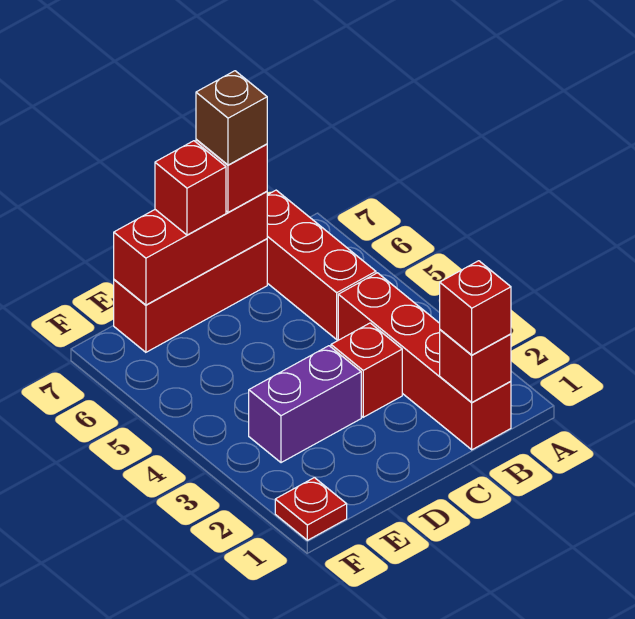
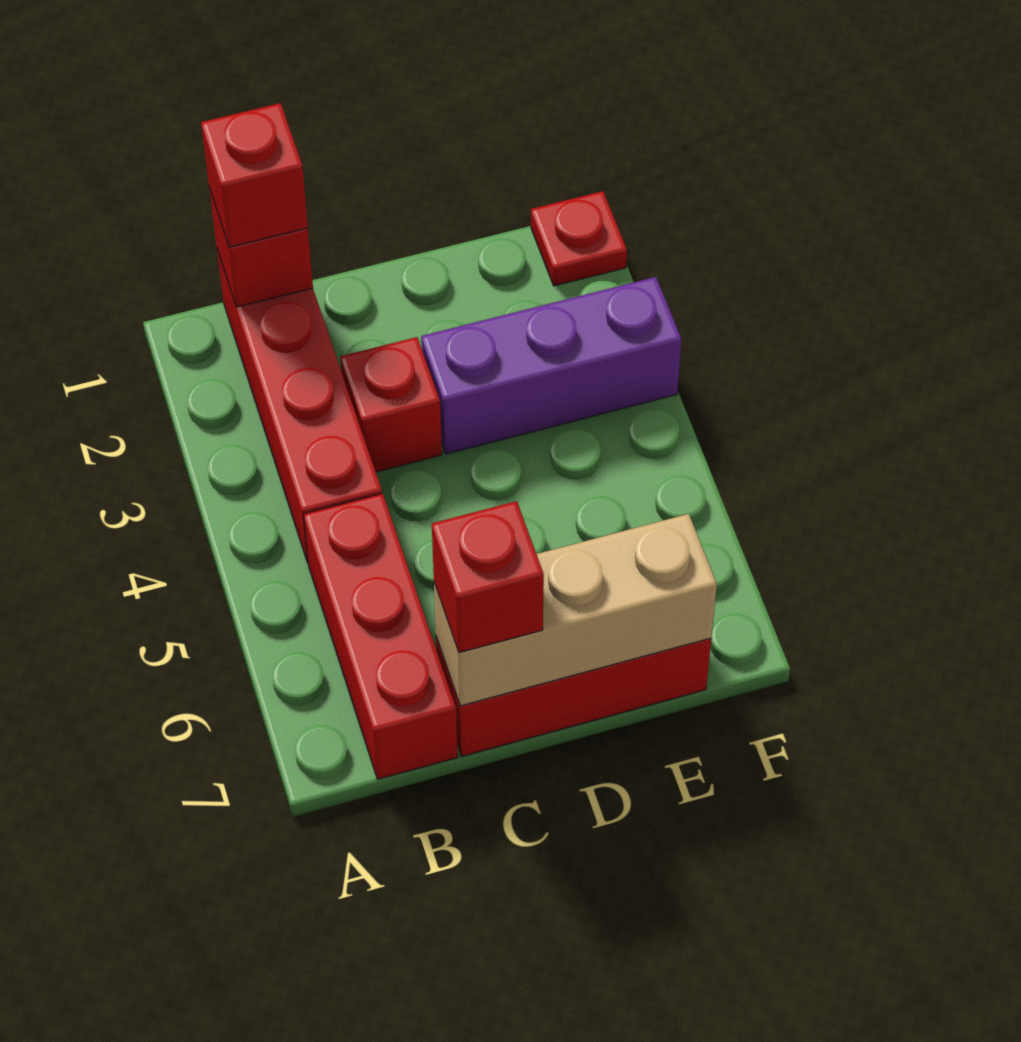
red 1x3 brick [114,191,267,305] -> tan 1x3 brick [434,514,717,706]
brown 1x1 brick [196,71,267,165] -> none
purple 1x2 brick [249,346,361,463] -> purple 1x3 brick [421,277,681,454]
red 1x1 brick [155,141,226,235] -> none

